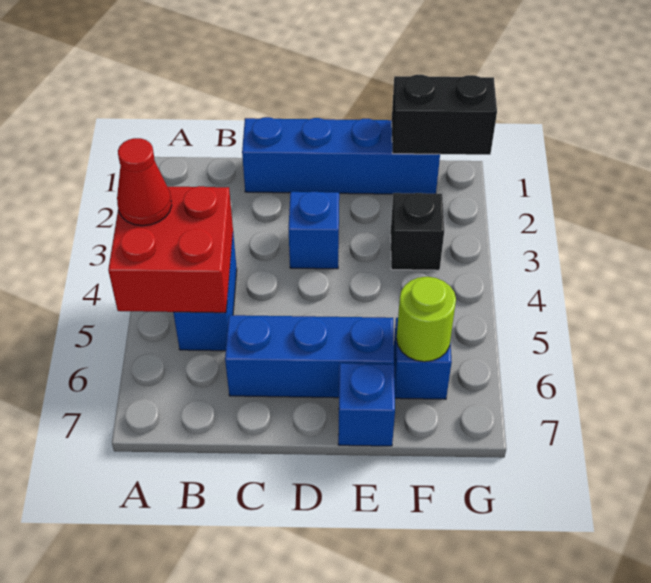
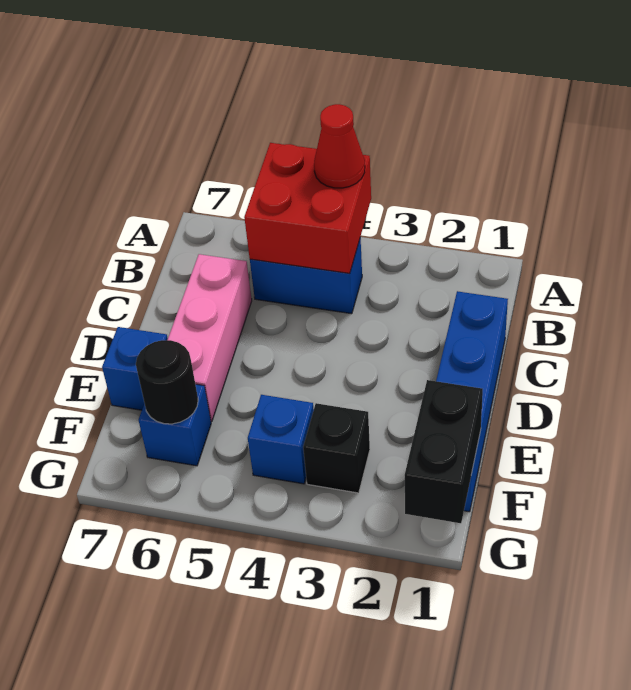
blue 1x3 brick [225,315,394,398] -> pink 1x3 brick [168,254,252,422]
blue 1x1 brick [289,192,339,269] -> blue 1x1 brick moved to [248,395,314,484]
lime 1x1 round brick [396,277,456,362] -> black 1x1 round brick [136,340,198,424]

